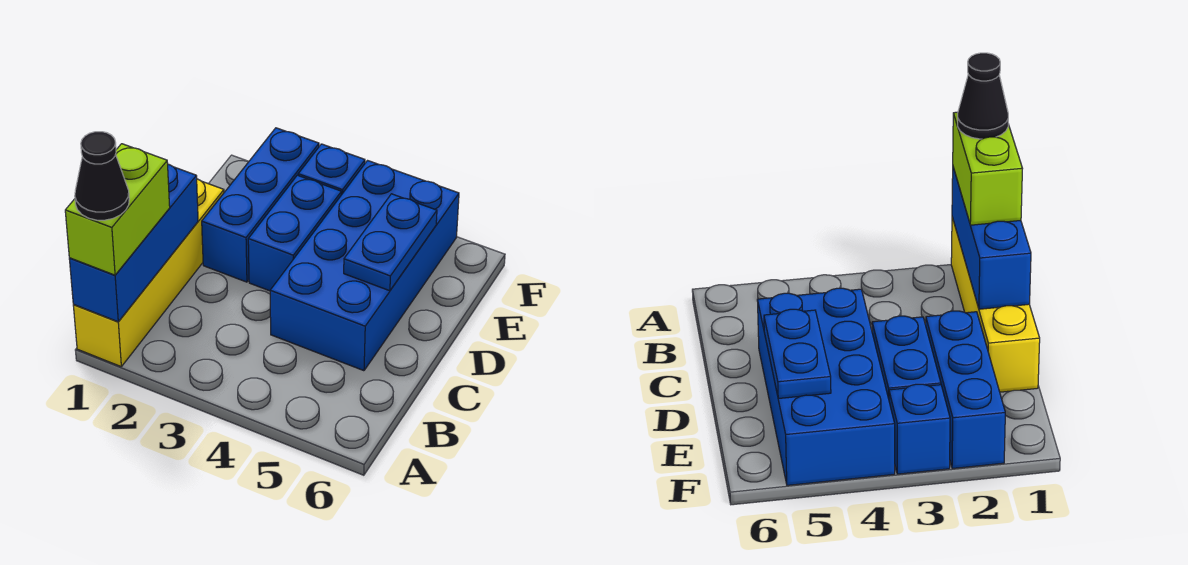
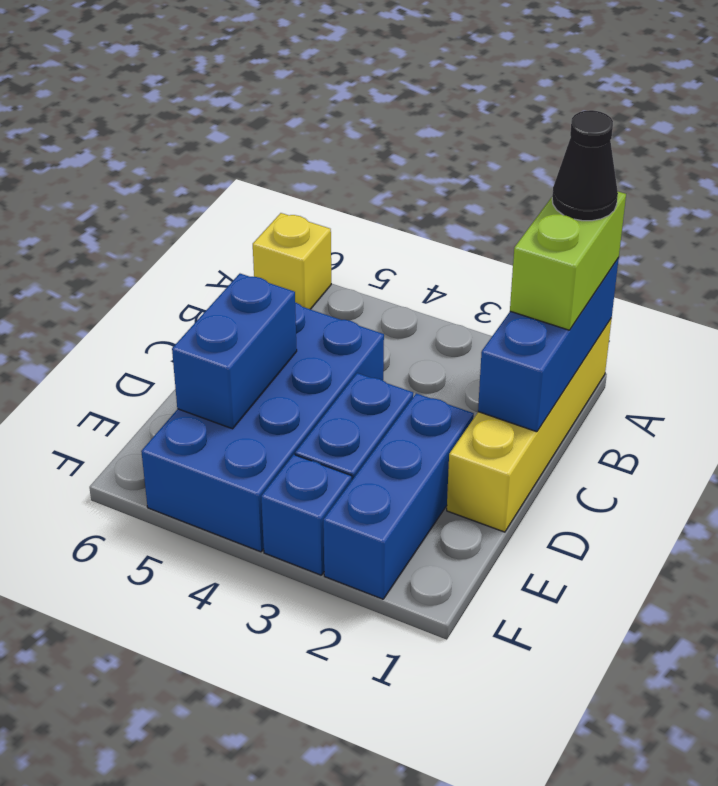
none -> yellow 1x1 brick [253,213,331,309]
blue 1x2 plate [344,194,437,291] -> blue 1x2 brick [172,274,297,429]

